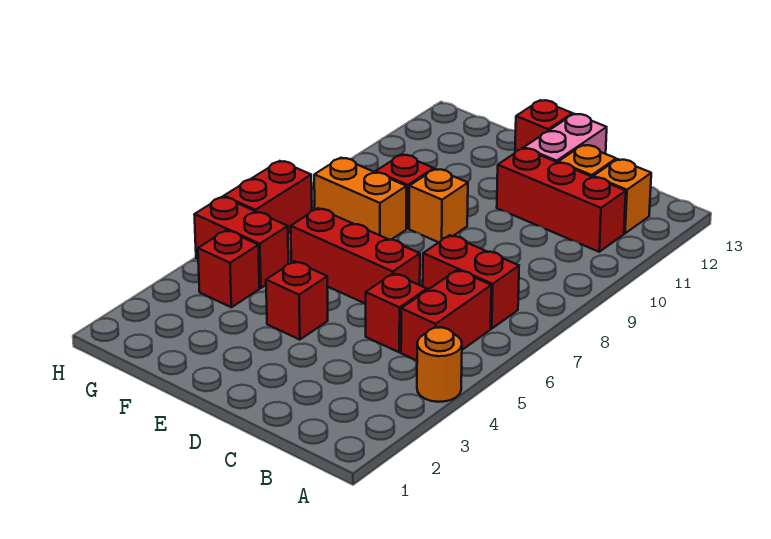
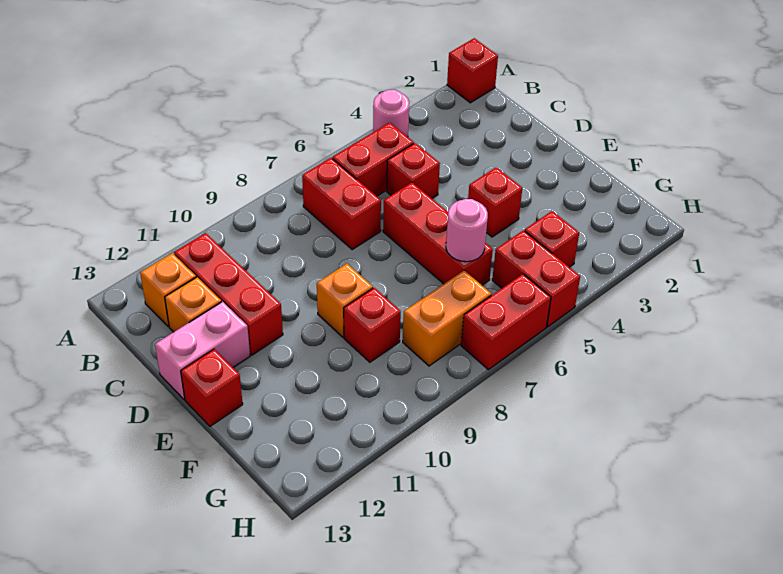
none -> red 1x1 brick [447,38,498,103]
orange 1x1 round brick [417,327,462,402] -> pink 1x1 round brick [373,90,409,137]
none -> pink 1x1 round brick [446,199,488,262]
orange 1x2 brick [314,158,407,240] -> orange 1x2 brick turned to [403,271,491,366]

